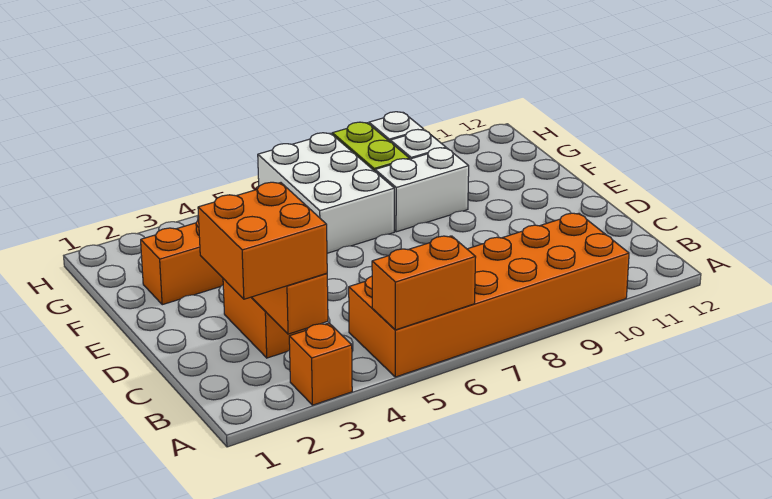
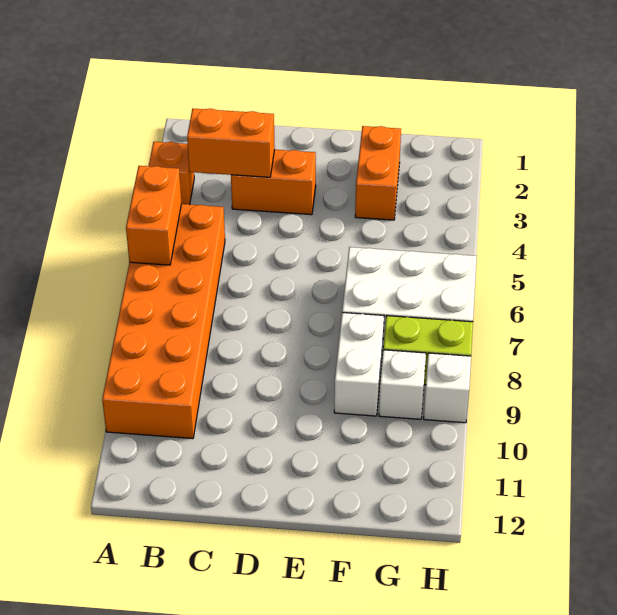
orange 2x2 brick [198,182,327,299] -> none

